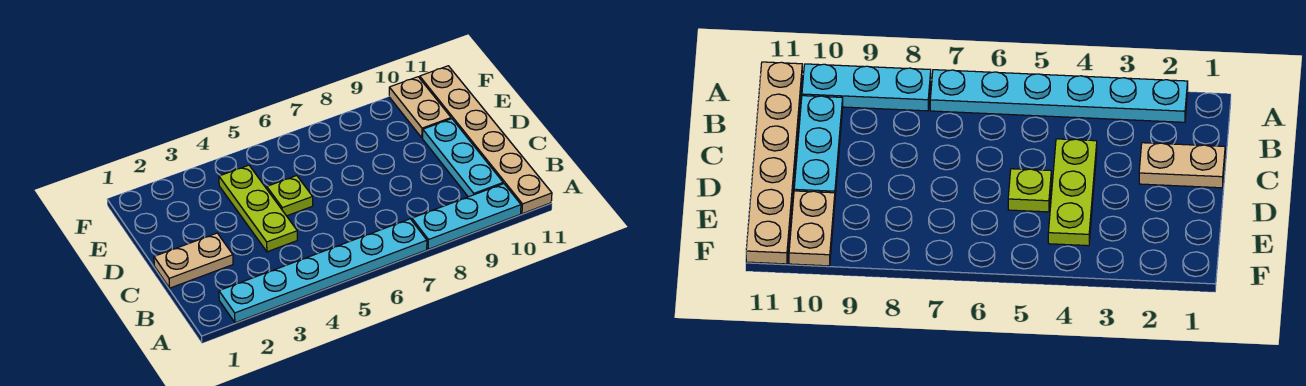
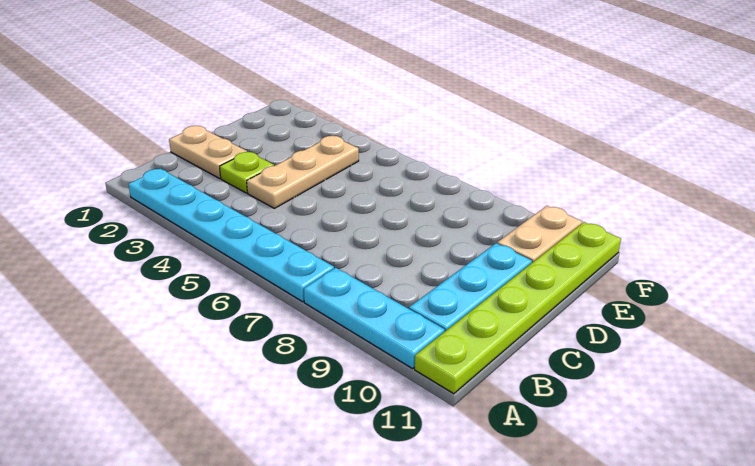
tan 1x6 plate [420,66,552,214] -> lime 1x6 plate [415,222,621,394]
lime 1x3 plate [219,165,297,252] -> tan 1x3 plate [247,136,359,208]
lime 1x1 plate [267,176,313,216] -> lime 1x1 plate moved to [220,152,274,193]

